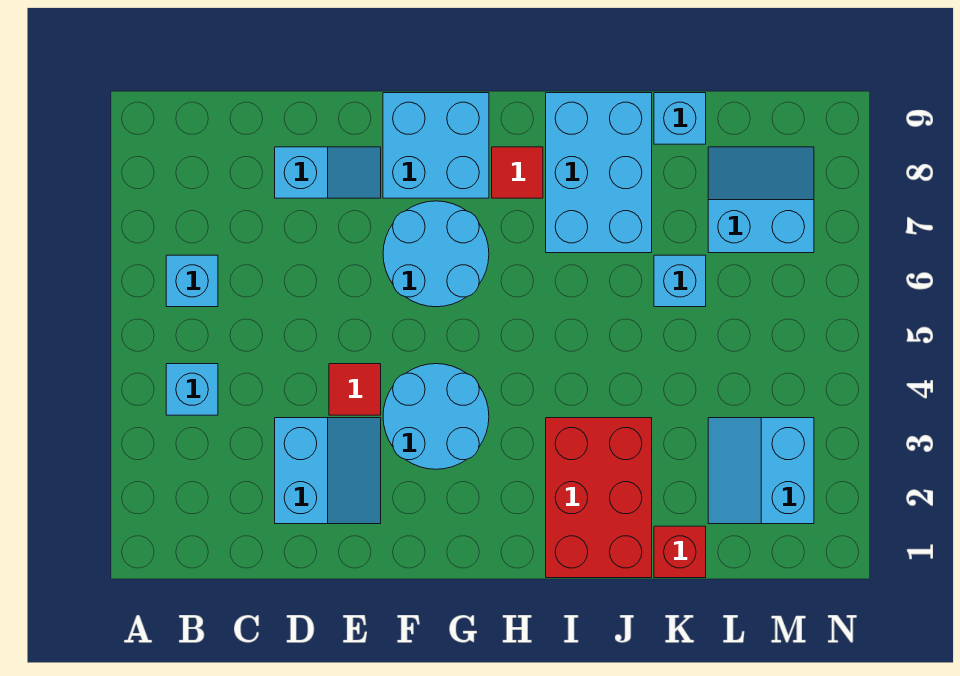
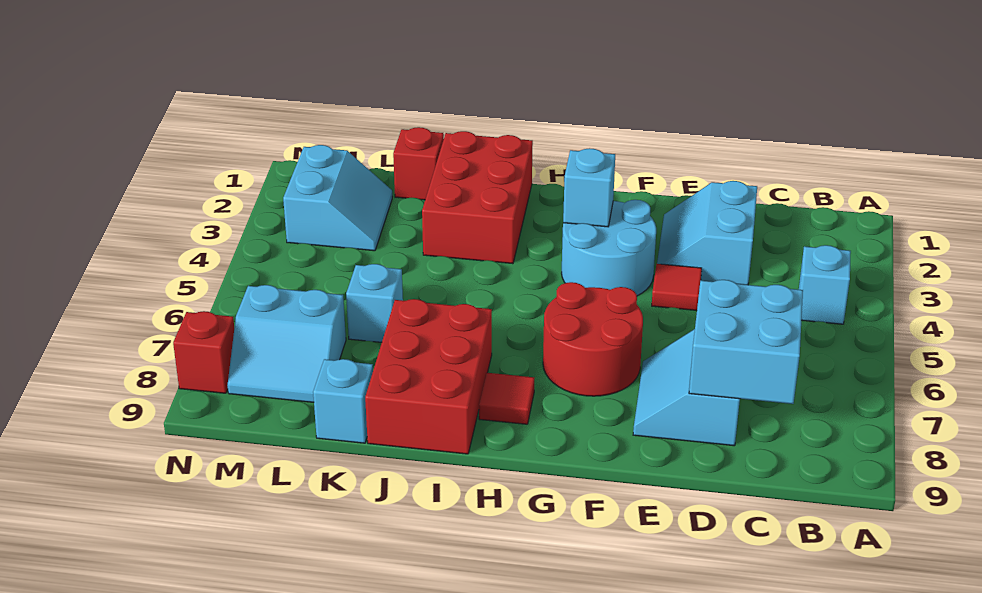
cyan 1x1 brick [166,255,218,307] -> cyan 1x1 brick moved to [563,148,615,227]
cyan 1x2 slope [275,147,381,198] -> cyan 2x2 slope [633,329,740,446]
cyan 2x2 round brick [383,201,489,307] -> red 2x2 round brick [543,282,643,396]
cyan 2x2 brick [383,93,489,198] -> cyan 2x2 brick moved to [689,280,803,404]
cyan 2x3 brick [546,93,652,253] -> red 2x3 brick [365,299,492,454]
none -> red 1x1 brick [173,311,234,393]

